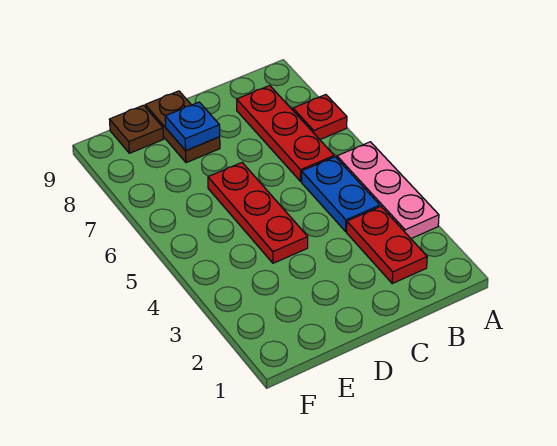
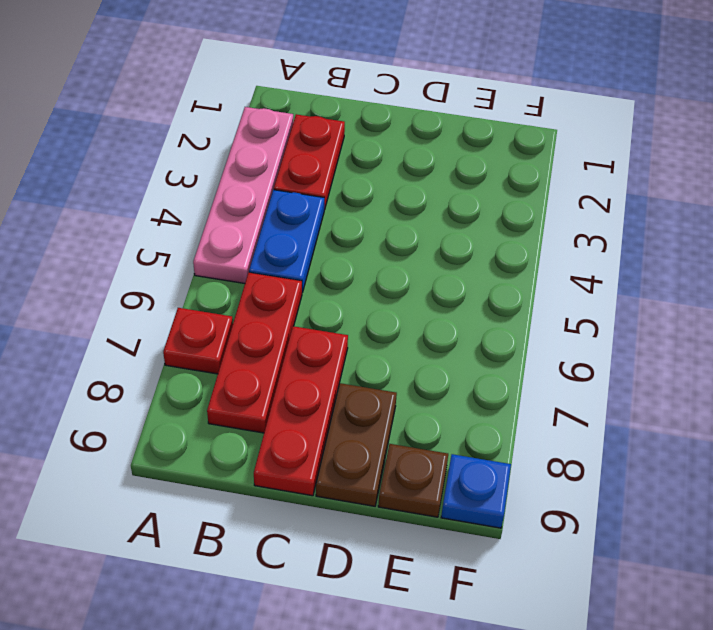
pink 1x3 plate [337,142,439,238] -> pink 1x4 plate [193,107,293,283]
red 1x3 plate [208,163,308,263] -> red 1x3 plate moved to [254,326,348,496]
blue 1x1 plate [165,102,220,150] -> blue 1x1 plate moved to [441,454,511,528]

